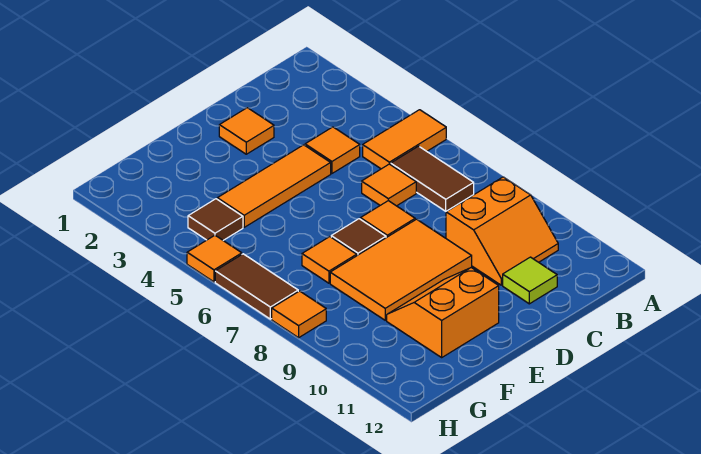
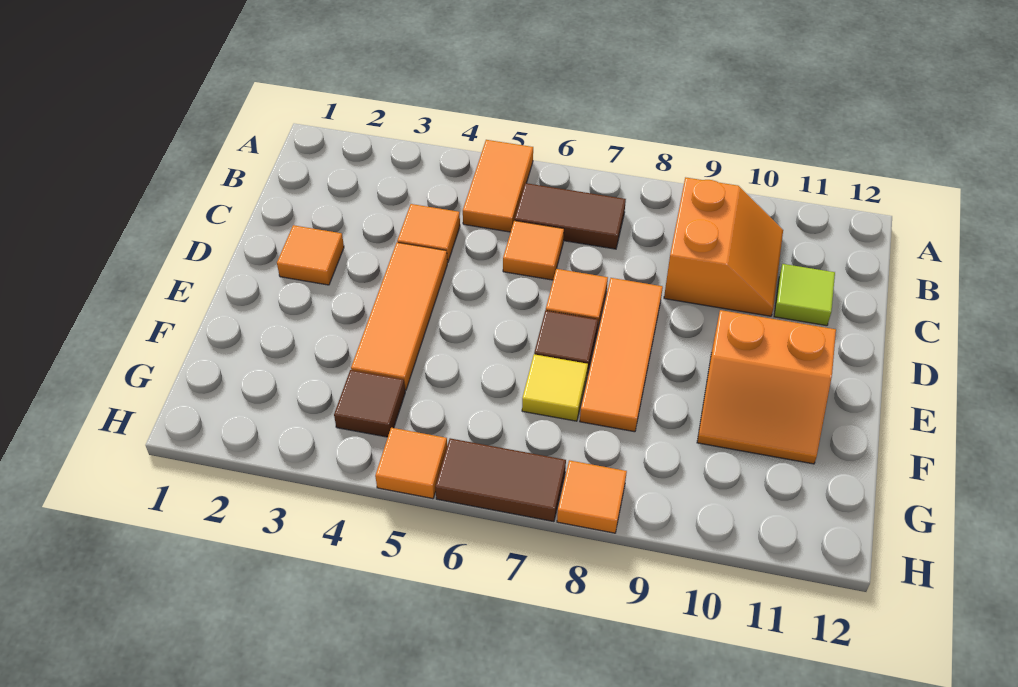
orange 2x3 tile [330,219,472,320] -> orange 1x3 tile [580,278,663,432]
orange 2x2 slope [387,267,499,357] -> orange 2x2 slope turned to [697,310,836,464]
orange 1x1 tile [302,237,357,283] -> yellow 1x1 tile [522,354,588,421]

